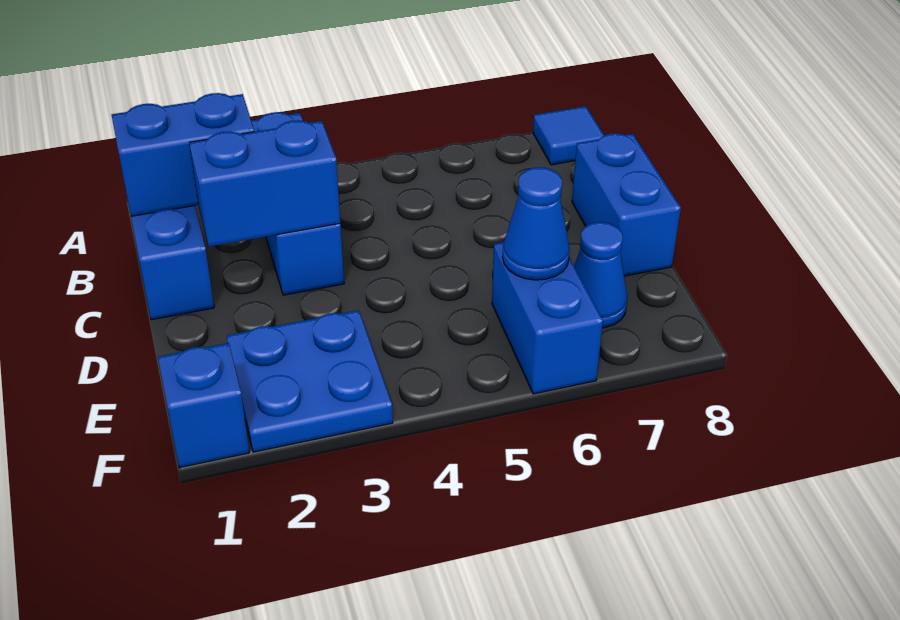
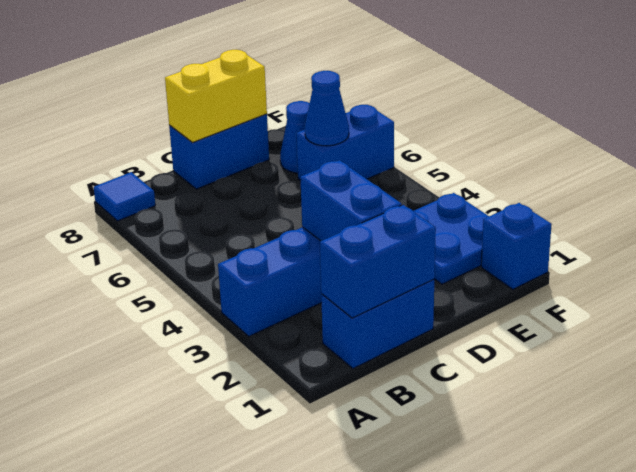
blue 1x2 brick [112,93,254,216] -> blue 1x2 brick turned to [320,205,436,318]
none -> yellow 1x2 brick [165,50,267,143]

